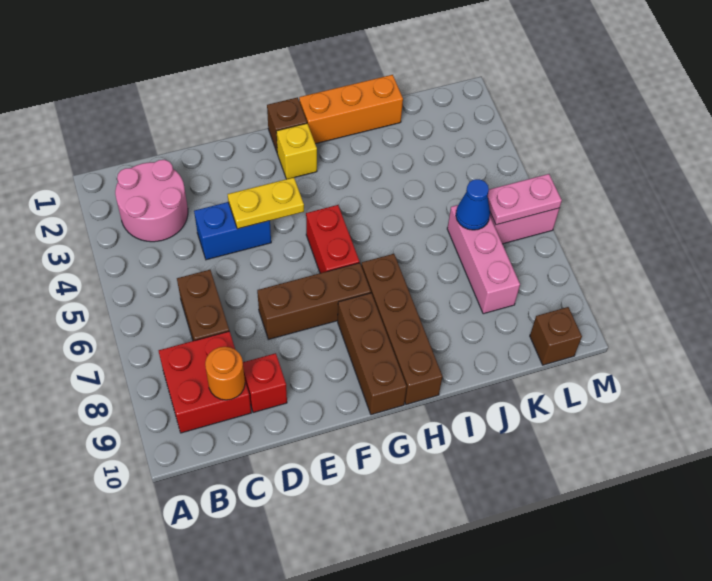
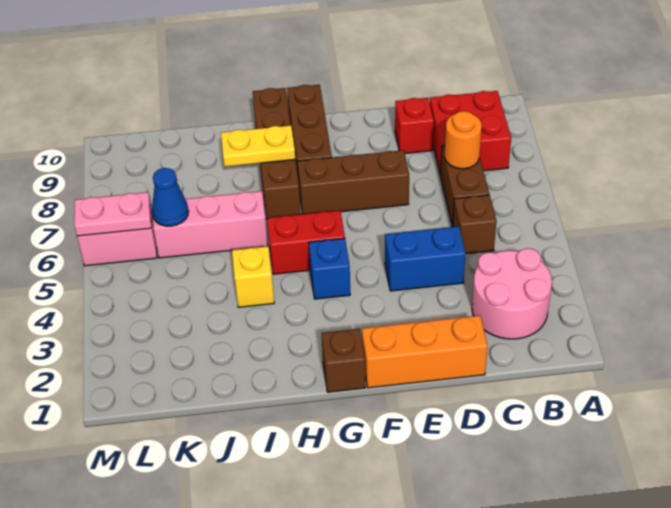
orange 1x1 round brick [205,347,245,400] -> orange 1x1 round brick moved to [445,111,482,169]
yellow 1x2 plate [228,178,304,229] -> yellow 1x2 plate moved to [221,126,295,167]
yellow 1x1 brick [276,123,317,179] -> yellow 1x1 brick moved to [232,246,274,307]
none -> blue 1x1 brick [309,238,350,299]
red 1x2 brick [306,205,360,273] -> red 1x2 brick turned to [267,210,345,274]
orange 1x3 brick [299,75,403,144] -> orange 1x3 brick moved to [362,316,488,388]
pink 1x3 brick [447,205,520,314] -> pink 1x3 brick turned to [153,191,268,258]
brown 1x1 brick [530,307,582,365] -> brown 1x1 brick moved to [453,195,497,254]

